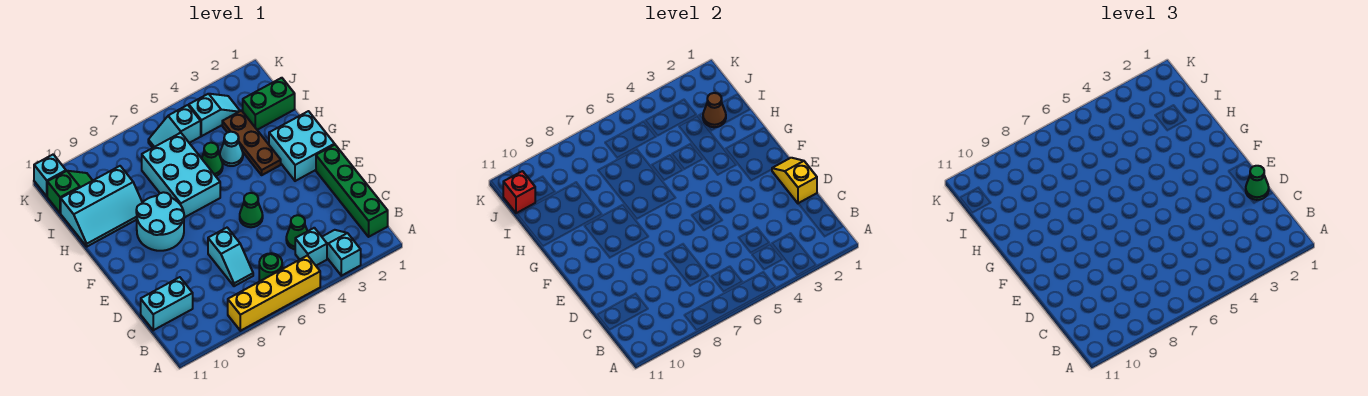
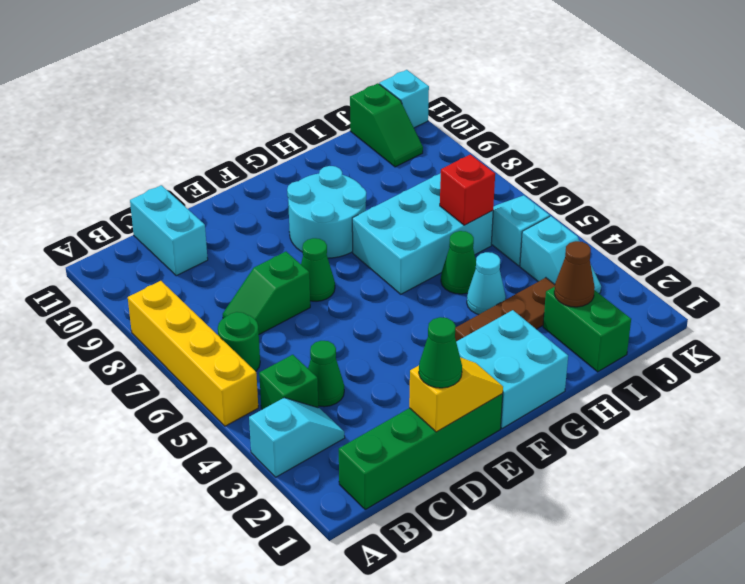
cyan 1x1 brick [295,228,327,265] -> green 1x1 brick [259,355,318,409]
cyan 1x2 slope [208,228,253,286] -> green 1x2 slope [223,252,310,334]
green 1x1 cone [240,193,263,227] -> green 1x1 cone moved to [301,238,335,301]
cyan 2x3 slope [61,166,142,246] -> none
red 1x1 brick [503,171,535,213] -> red 1x1 brick moved to [440,154,495,225]

